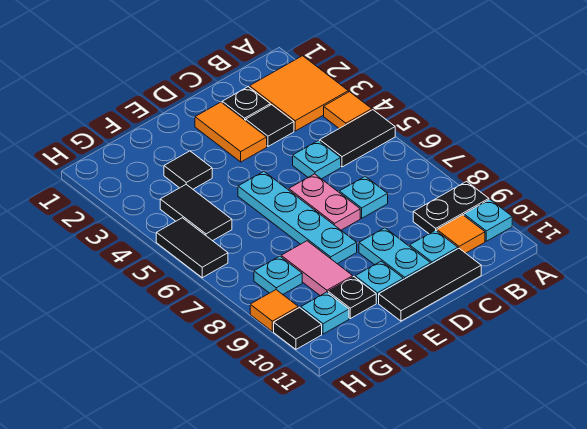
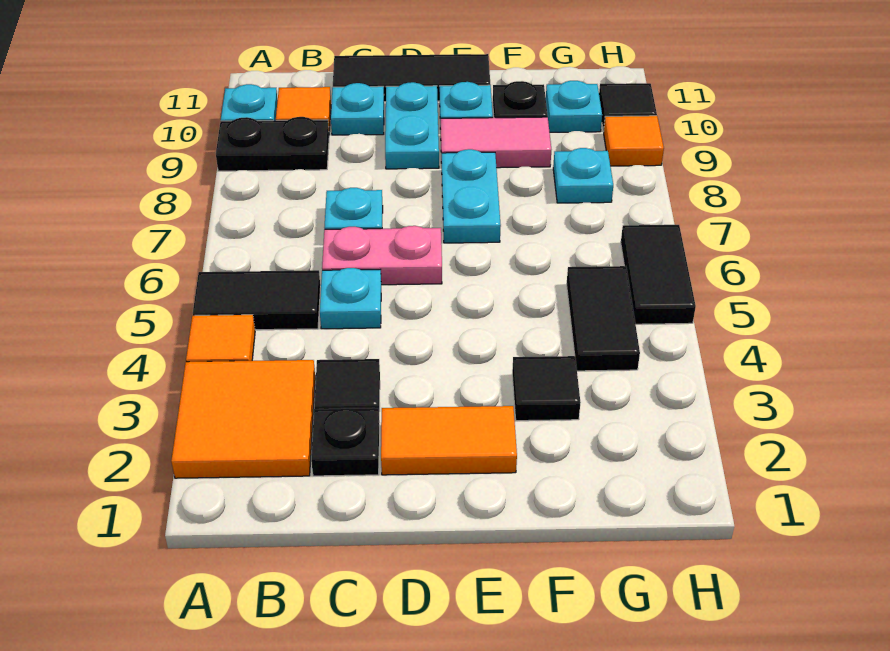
orange 1x2 tile [195,102,267,162] -> orange 1x2 tile turned to [381,406,517,475]
pink 1x2 plate [289,174,360,230] -> pink 1x2 plate turned to [322,226,442,285]
cyan 1x4 plate [238,172,357,264] -> cyan 1x2 plate [442,149,501,243]
pink 1x2 tile [281,241,353,296] -> pink 1x2 tile turned to [441,117,551,168]

